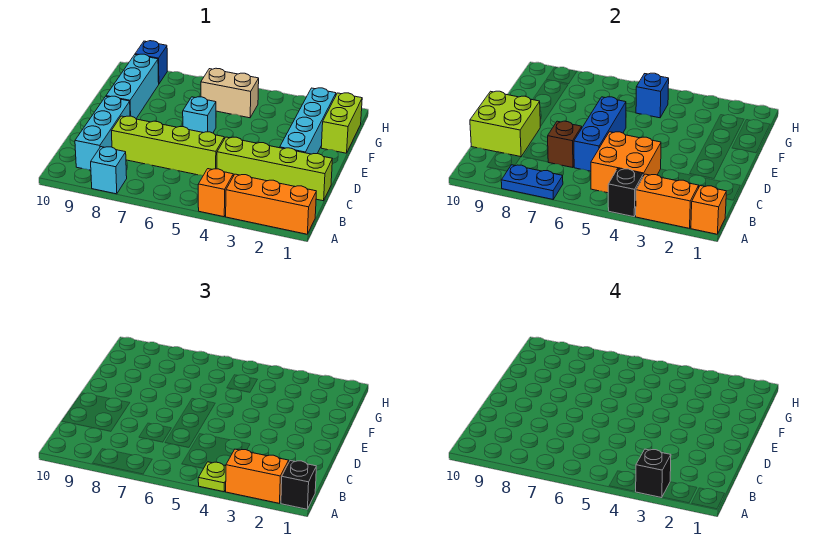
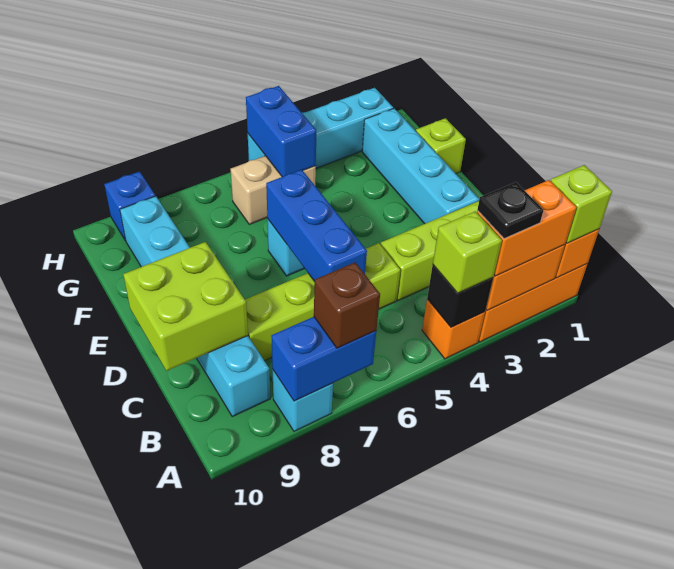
black 1x1 brick [281,461,316,509] -> lime 1x1 brick [551,165,612,243]
black 1x1 brick [636,449,671,498] -> black 1x1 plate [477,182,543,239]
lime 1x1 plate [198,462,226,492] -> lime 1x1 brick [433,211,502,293]
blue 1x2 plate [501,165,563,199] -> blue 1x2 brick [271,317,376,401]
orange 2x2 brick [591,132,661,193] -> none
brown 1x1 brick [548,121,582,168] -> brown 1x1 brick moved to [314,262,380,348]
lime 1x2 brick [321,93,362,153] -> lime 1x1 brick [416,118,466,174]
blue 1x1 brick [636,73,669,118] -> blue 1x2 brick [246,86,317,177]
none -> cyan 1x4 brick [248,88,393,168]

